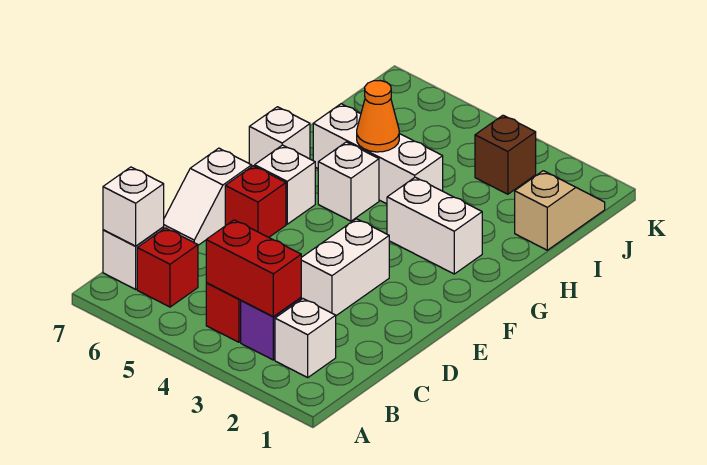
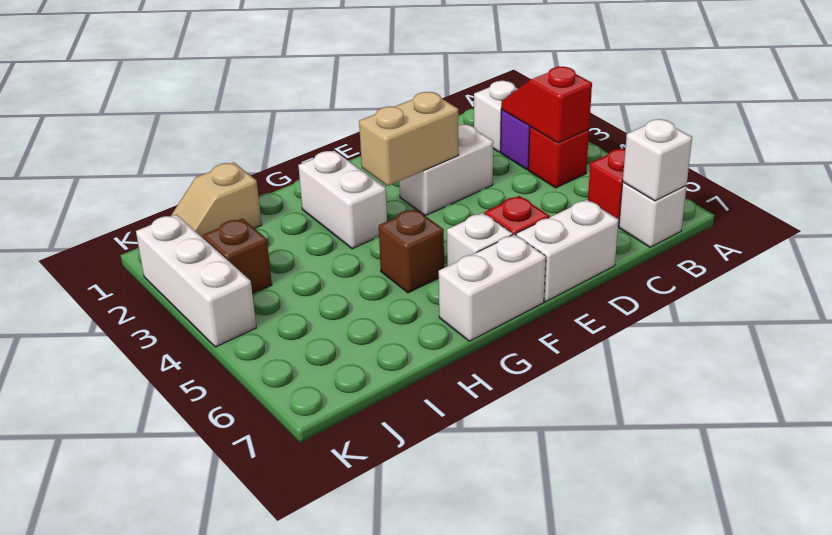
red 1x2 brick [206,220,301,317] -> red 1x2 slope [501,67,592,143]
white 1x2 slope [164,148,252,245] -> white 1x2 brick [516,200,619,302]
none -> tan 1x2 brick [359,92,459,186]
white 1x1 brick [318,142,379,221] -> brown 1x1 brick [379,209,444,293]
white 1x1 brick [249,107,310,166] -> white 1x2 brick [439,234,546,341]
white 1x3 brick [313,104,443,204] -> white 1x3 brick moved to [136,215,256,347]
orange 1x1 cone [357,81,399,152] -> none

